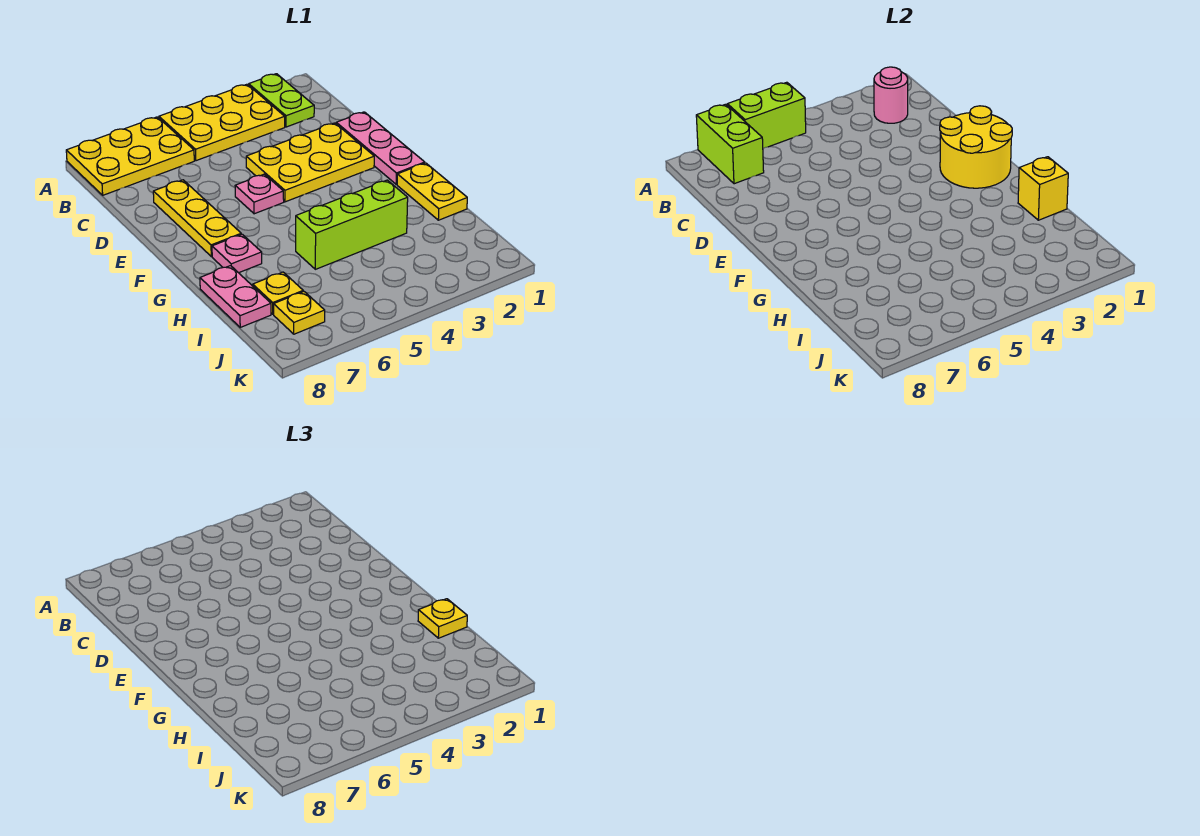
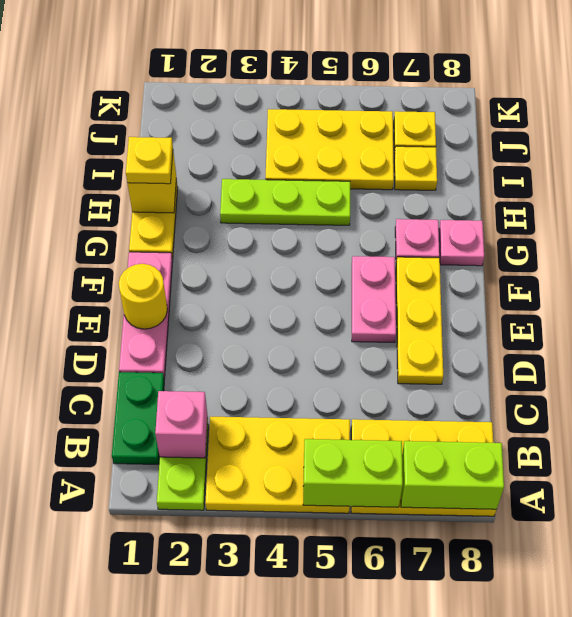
lime 1x2 brick [696,104,764,184] -> lime 1x2 brick turned to [401,441,504,509]
none -> green 1x2 plate [112,372,164,464]
pink 1x1 round brick [874,67,908,123] -> pink 1x1 brick [155,391,208,458]
yellow 2x3 plate [246,123,374,202] -> yellow 2x3 plate moved to [265,109,394,190]
yellow 2x2 round brick [940,106,1012,188] -> yellow 1x1 round brick [119,264,167,329]
pink 1x1 plate [235,174,284,214] -> pink 1x1 plate moved to [439,220,484,266]
lime 1x3 brick [296,180,408,269] -> lime 1x3 plate [220,179,350,225]
pink 1x2 plate [200,266,271,327] -> pink 1x2 plate moved to [352,256,396,343]

